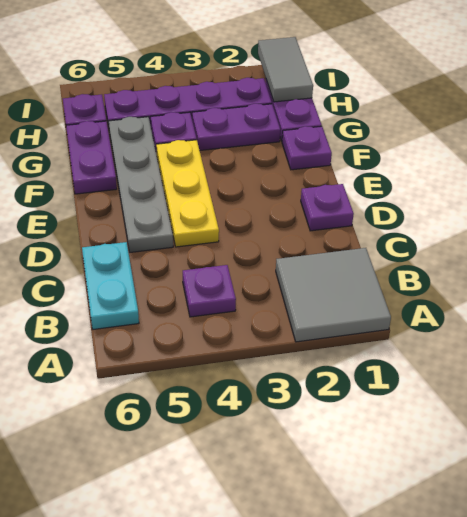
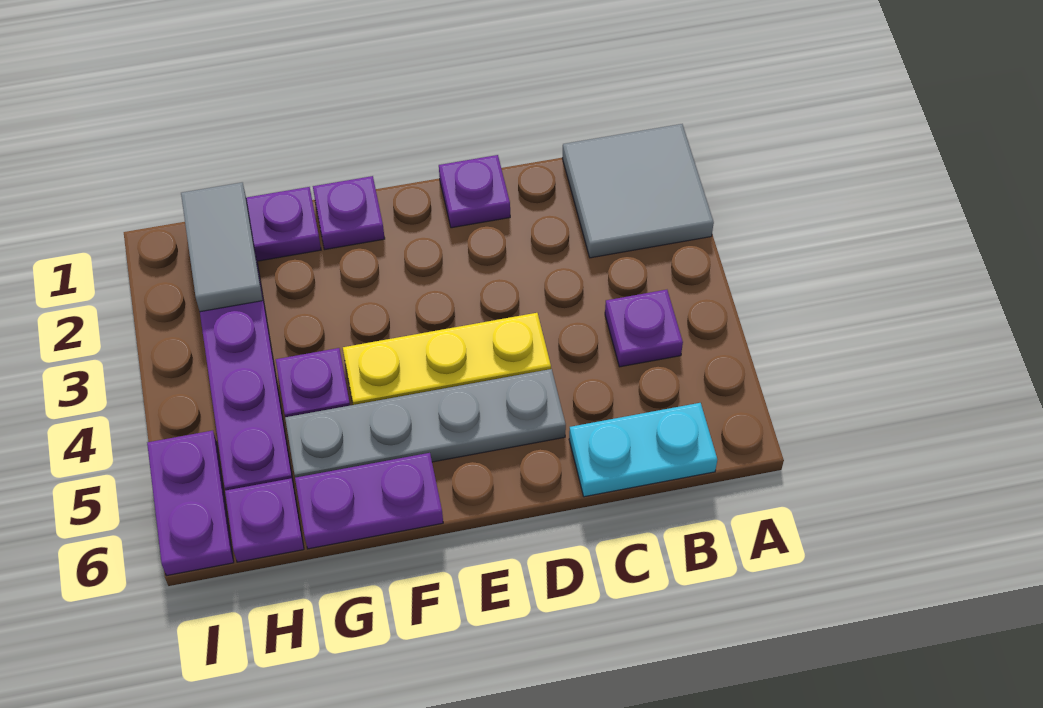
purple 1x2 plate [192,104,280,150] -> purple 1x2 plate moved to [147,431,234,576]
grey 1x2 tile [258,37,313,102] -> grey 1x2 tile turned to [181,183,263,312]

